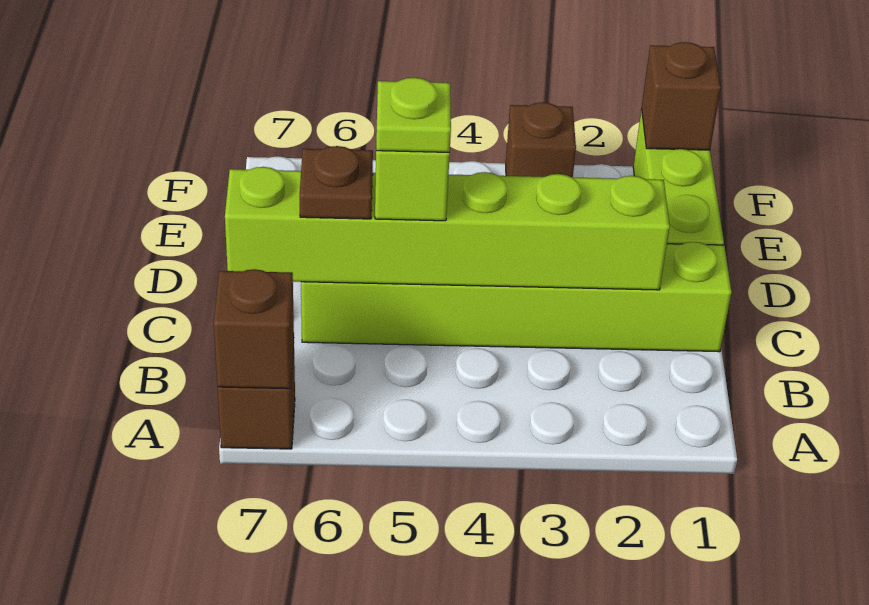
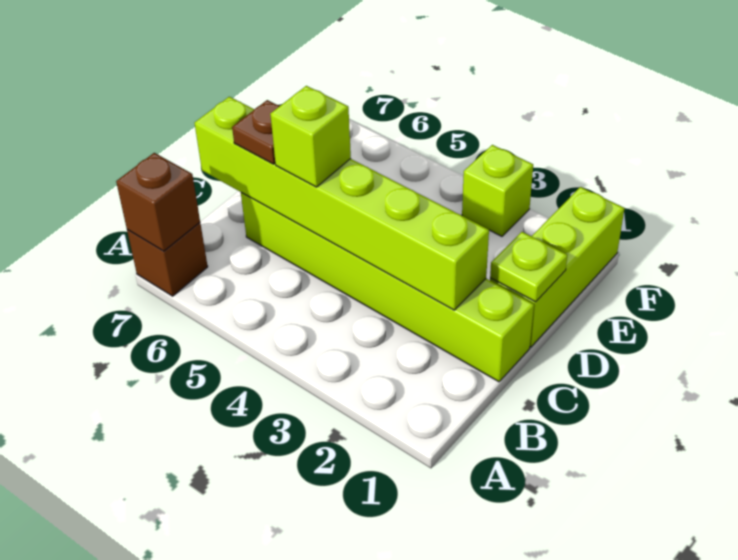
lime 1x1 plate [376,78,451,152] -> lime 1x1 plate moved to [490,232,567,302]
brown 1x1 brick [642,42,721,150] -> none
brown 1x1 brick [506,102,576,177] -> lime 1x1 brick [462,145,533,236]

